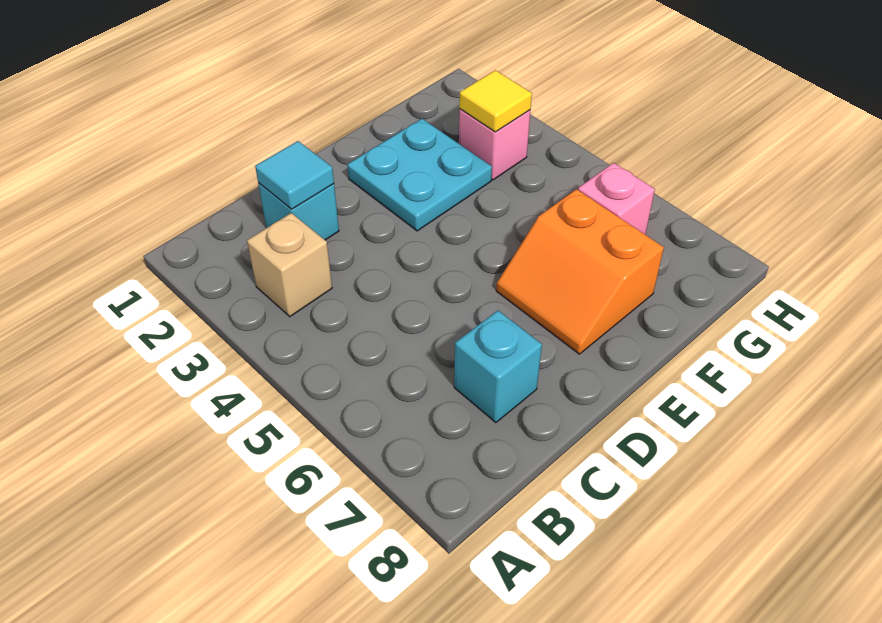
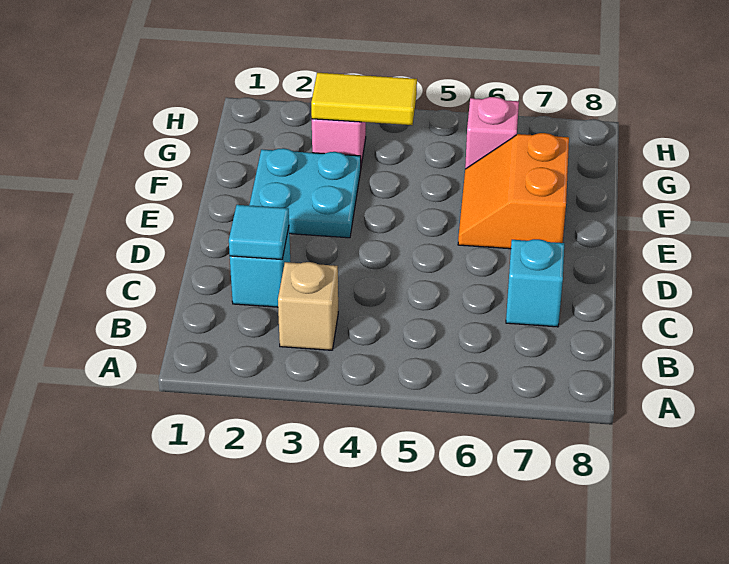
orange 2x2 slope [496,189,664,354] -> orange 2x2 slope turned to [458,133,569,249]
yellow 1x1 tile [459,70,532,132] -> yellow 1x2 tile [311,73,417,125]

